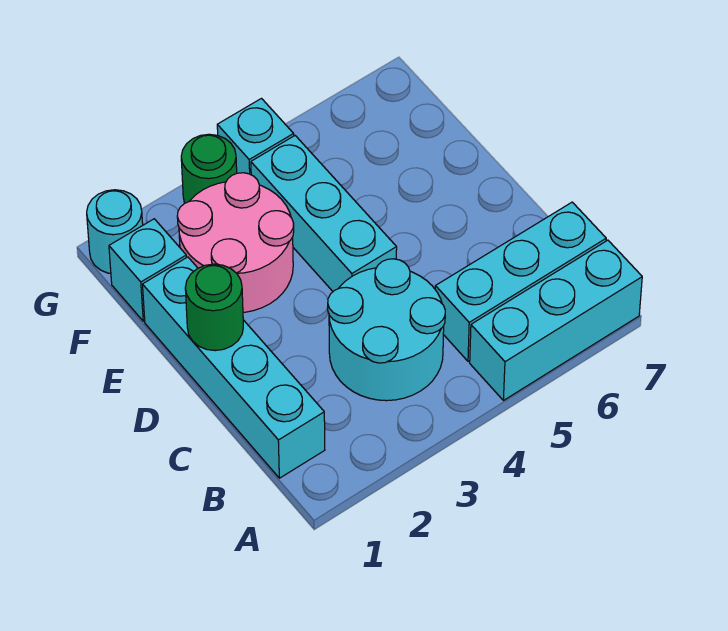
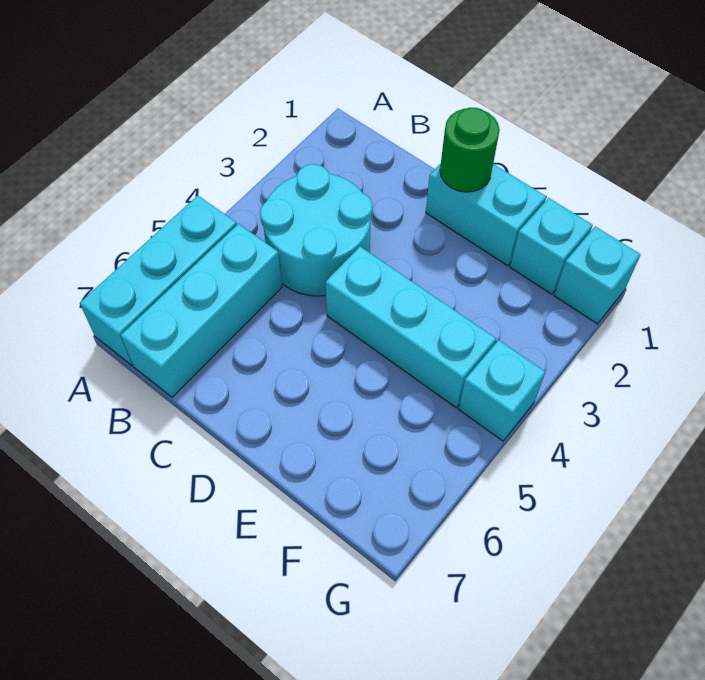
cyan 1x4 brick [142,257,325,478] -> cyan 1x2 brick [426,164,546,266]
pink 2x2 round brick [177,173,294,312] -> none
cyan 1x1 round brick [87,190,143,274] -> cyan 1x1 brick [554,226,641,324]
green 1x1 round brick [181,134,237,203] -> none

